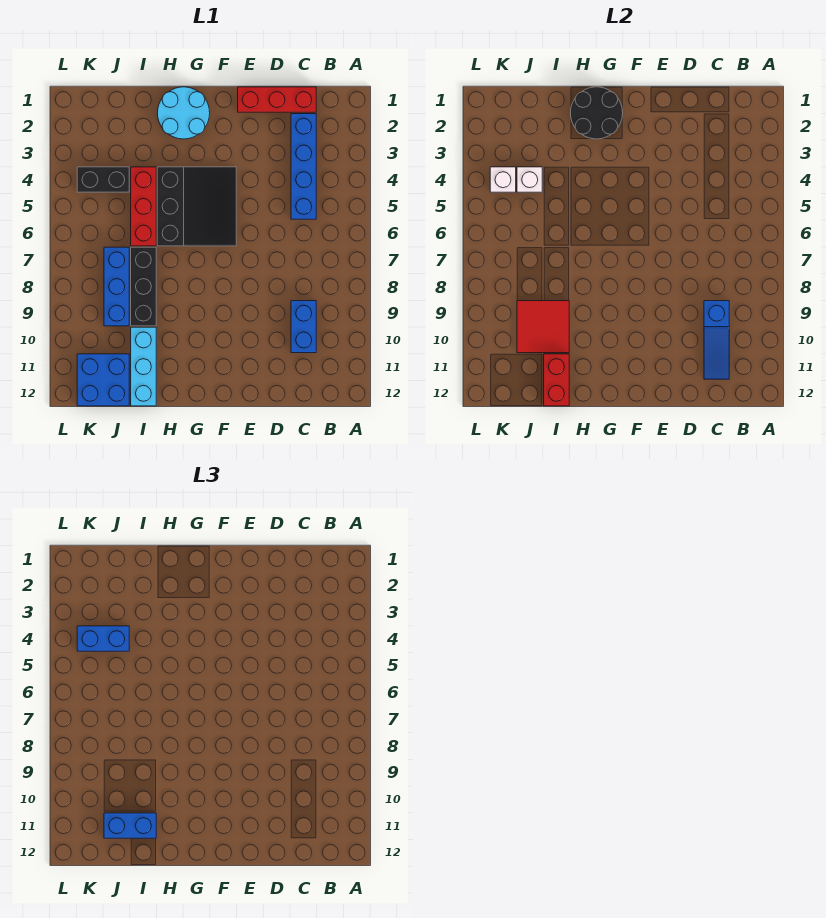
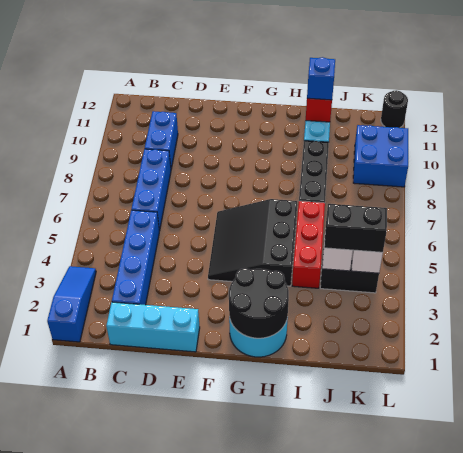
red 1x3 brick [238,87,316,112] -> cyan 1x3 brick [106,302,200,352]
blue 1x3 slope [704,301,729,379] -> blue 1x3 slope moved to [47,266,96,342]
red 2x2 tile [517,301,569,353] -> none
blue 1x2 brick [104,813,156,838] -> blue 1x1 brick [307,57,335,100]
blue 1x2 brick [77,626,129,651] -> black 1x2 brick [324,204,387,252]
blue 1x3 brick [104,247,129,326] -> blue 1x3 brick moved to [131,149,171,231]
blue 2x2 brick [77,354,129,406] -> blue 2x2 brick moved to [353,125,408,187]
none -> black 1x1 round brick [381,90,408,128]

